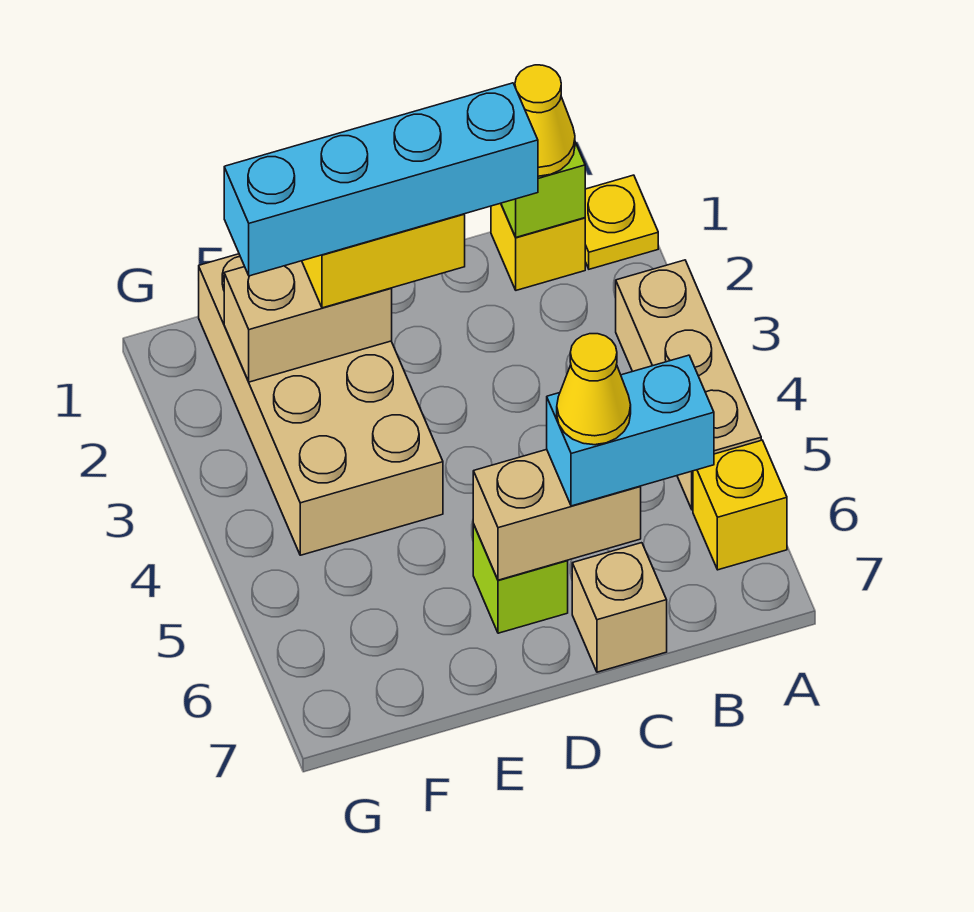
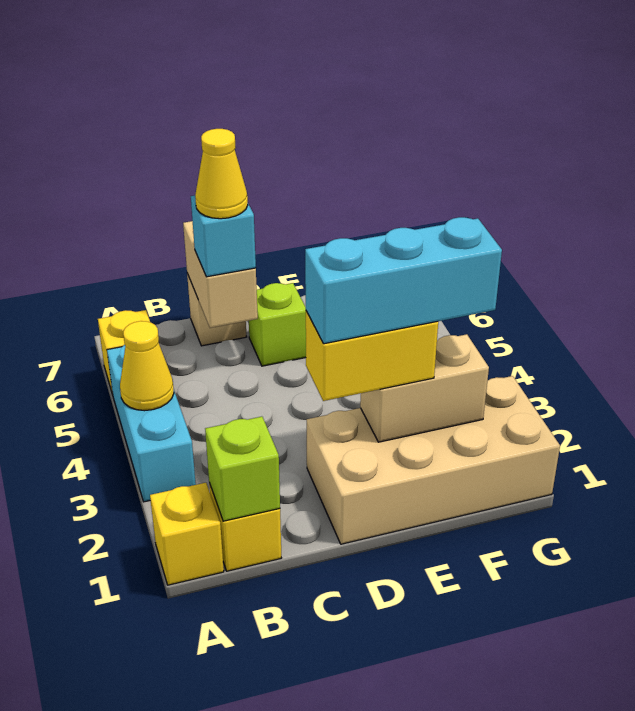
yellow 1x1 plate [585,175,658,269] -> yellow 1x1 brick [150,483,224,585]
tan 1x3 brick [616,260,761,510] -> cyan 1x3 brick [107,345,196,502]
yellow 1x1 cone [515,65,575,176] -> yellow 1x1 cone moved to [120,321,174,411]
cyan 1x2 brick [547,355,714,506] -> cyan 1x1 brick [191,196,256,277]
cyan 1x4 brick [224,83,538,276] -> cyan 1x3 brick [305,217,502,344]
tan 1x2 brick [473,449,641,580] -> tan 1x2 brick turned to [183,221,258,328]
tan 2x4 brick [199,254,443,555] -> tan 2x4 brick turned to [307,376,560,544]

